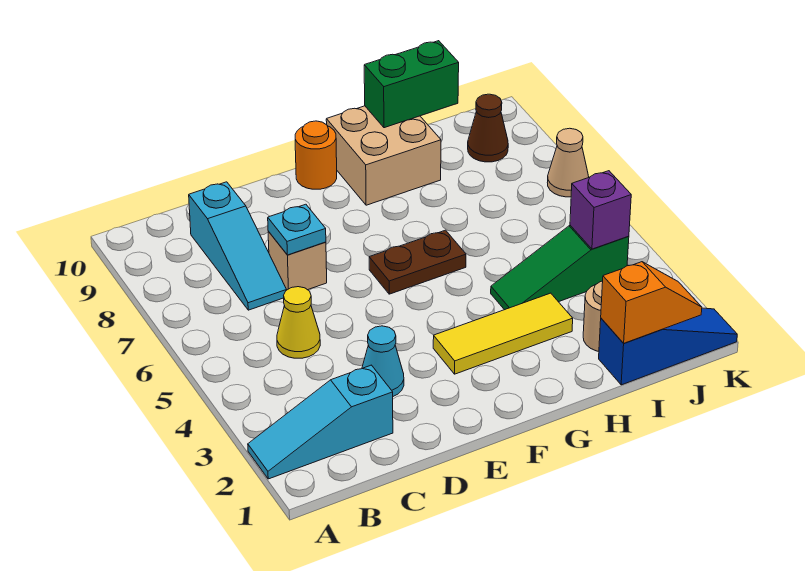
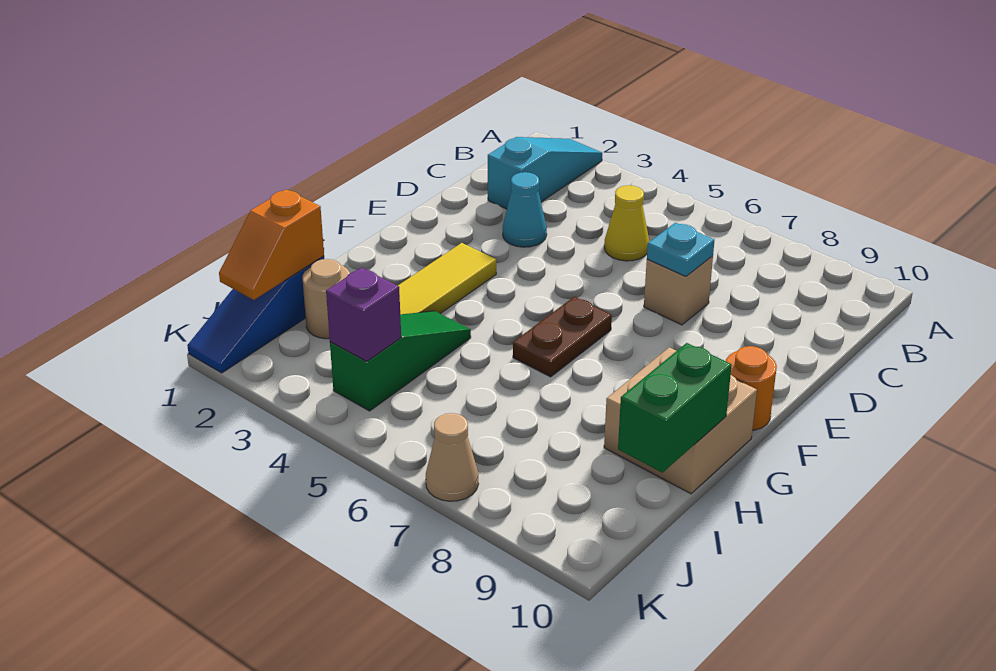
cyan 1x3 slope [189,182,286,310] -> none
brown 1x1 cone [468,94,508,162] -> none

